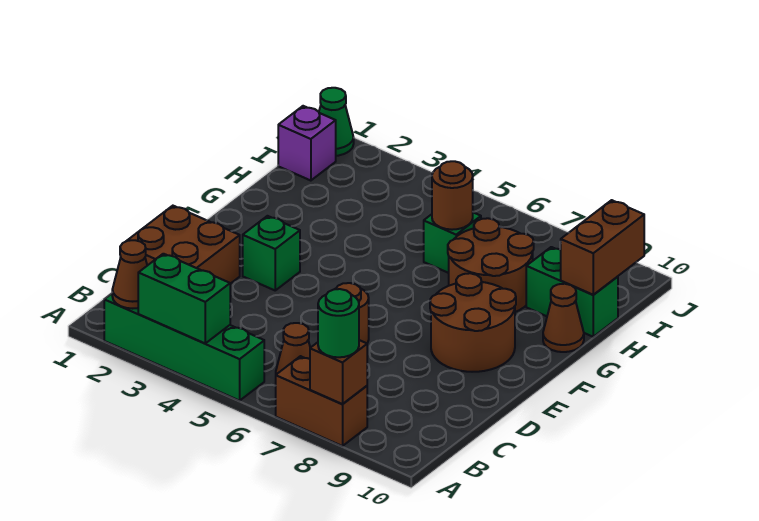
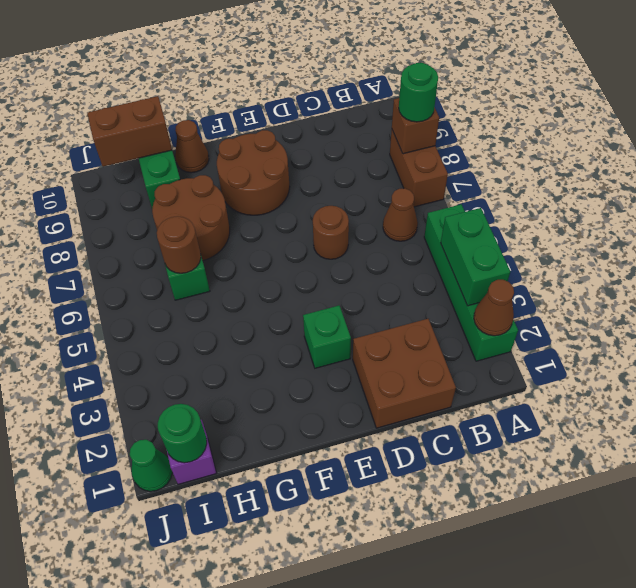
none -> green 1x1 round brick [158,404,207,463]

